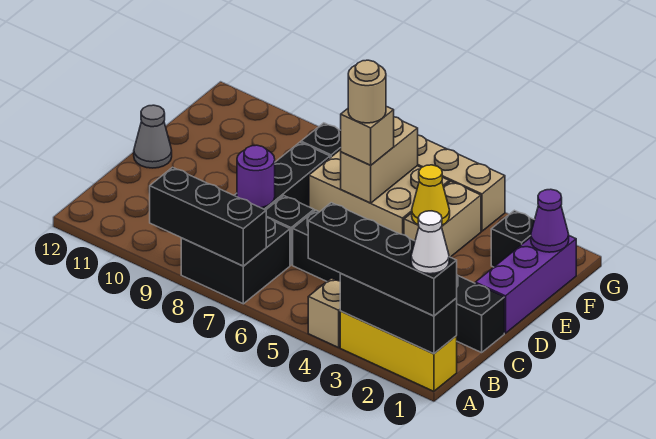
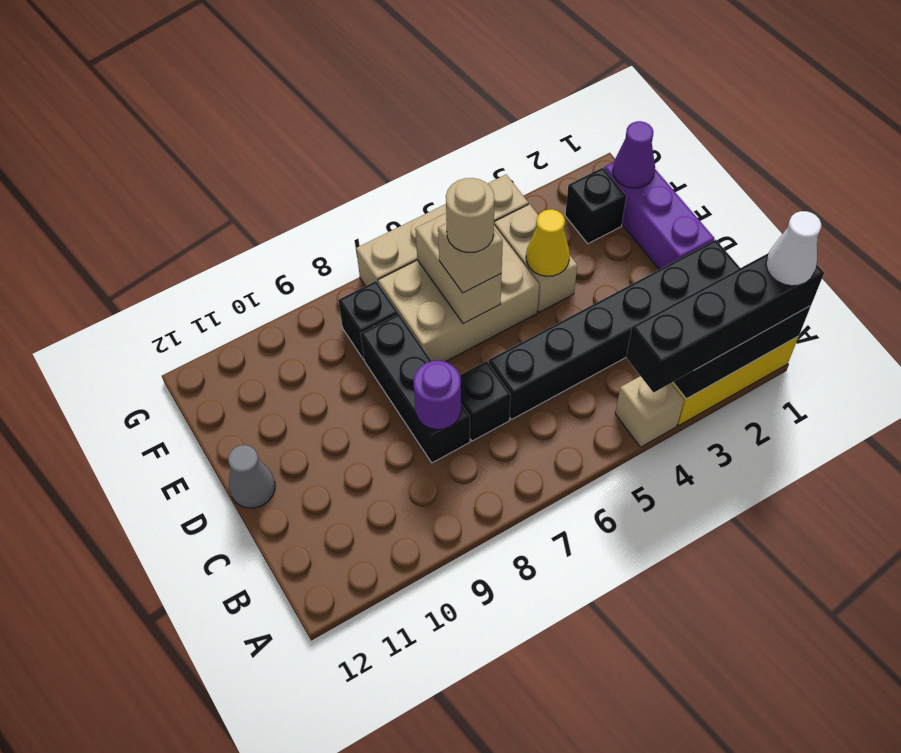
black 2x2 brick [181,217,290,304] -> none
black 1x3 brick [150,167,266,266] -> none

